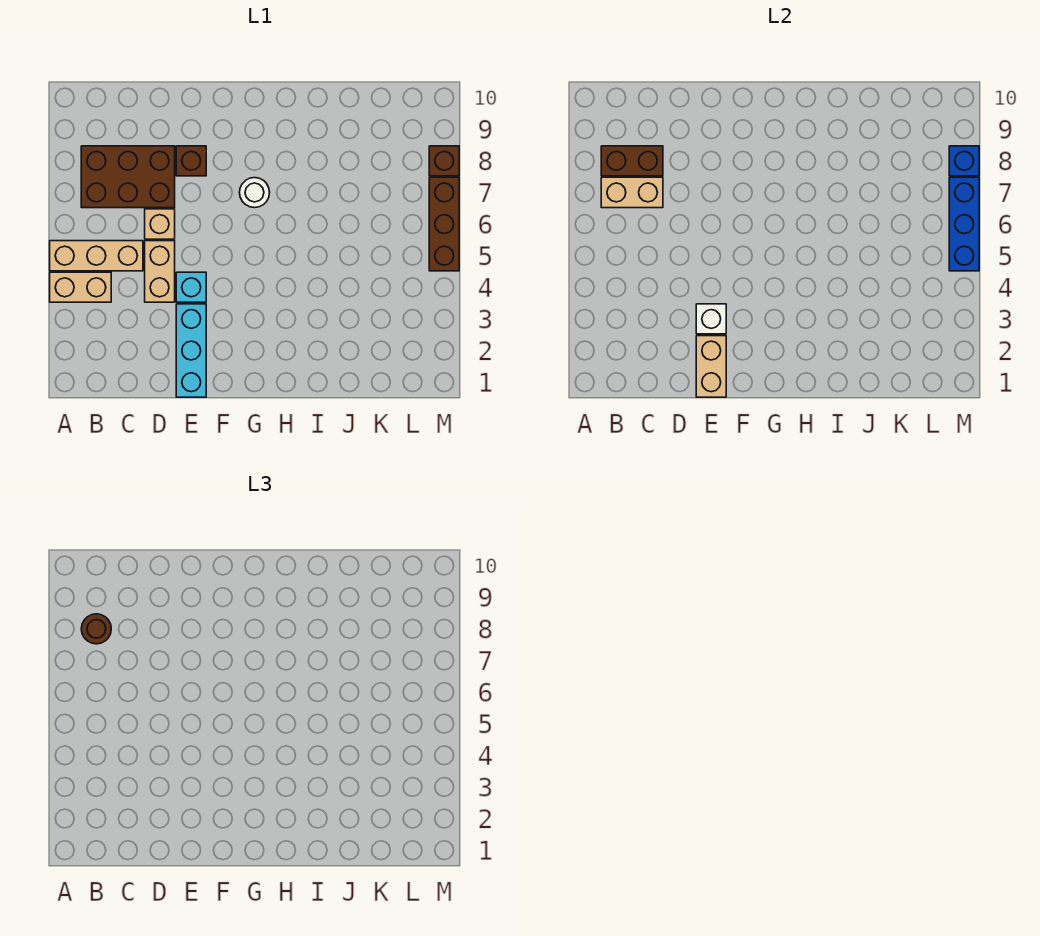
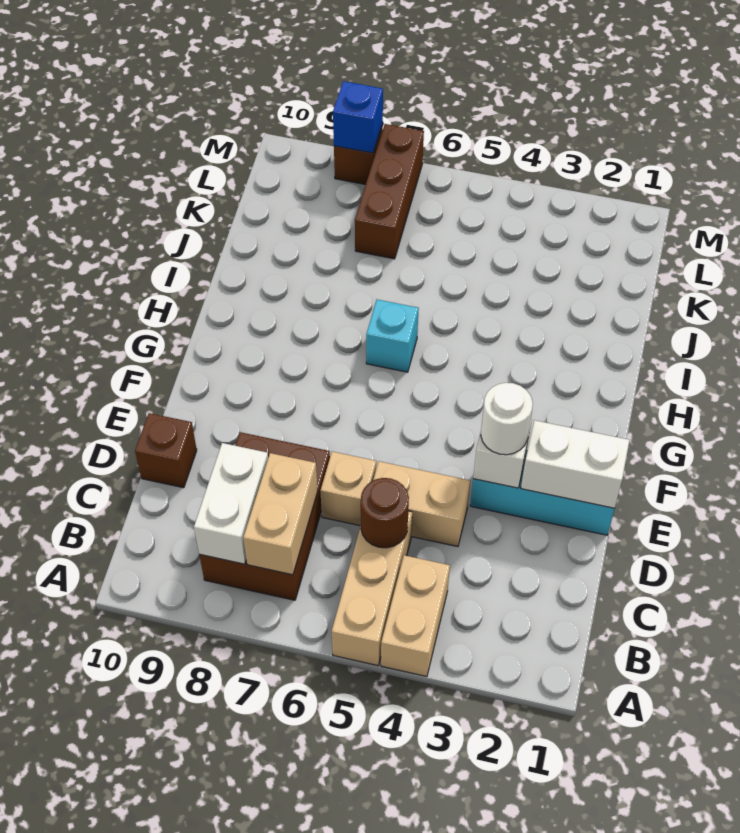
brown 1x2 brick [601,146,663,176] -> white 1x2 brick [194,443,268,564]
brown 1x1 round brick [81,614,111,644] -> brown 1x1 round brick moved to [361,478,409,548]
tan 1x2 brick [696,336,726,397] -> white 1x2 brick [521,420,630,508]
cyan 1x1 brick [176,272,206,302] -> cyan 1x1 brick moved to [366,300,419,372]
brown 1x1 brick [176,146,206,176] -> brown 1x1 brick moved to [135,413,197,488]
white 1x1 round brick [240,178,270,208] -> white 1x1 round brick moved to [481,383,533,455]
brown 1x3 brick [429,177,459,271] -> brown 1x3 brick turned to [355,124,424,259]
blue 1x3 brick [949,177,979,271] -> none

